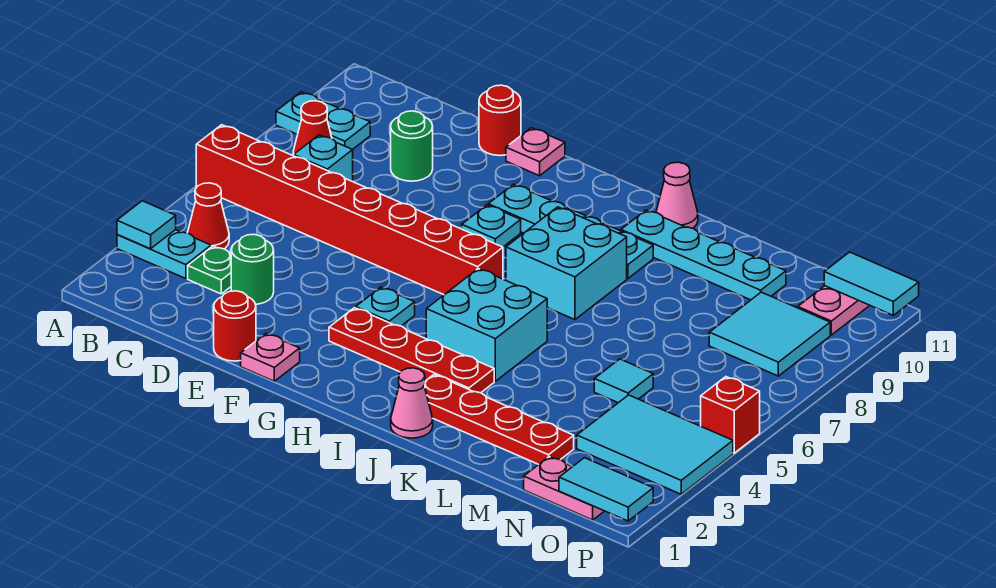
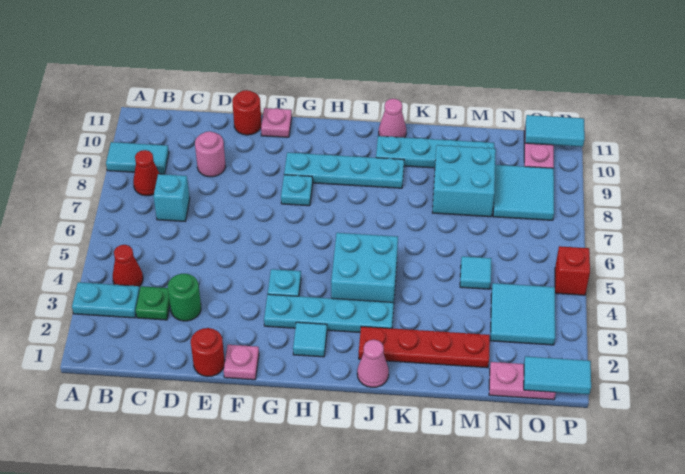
cyan 1x1 tile [117,201,176,249] -> cyan 1x1 tile moved to [293,322,327,357]
red 1x8 brick [196,125,503,295] -> none
cyan 1x2 plate [276,92,370,150] -> cyan 1x2 tile [106,142,169,174]
green 1x1 round brick [391,111,433,181] -> pink 1x1 round brick [195,131,226,177]
red 1x4 plate [329,308,494,393] -> cyan 1x4 plate [264,294,394,332]
cyan 2x2 brick [506,207,627,320] -> cyan 2x2 brick moved to [432,145,496,217]
cyan 2x3 tile [577,395,733,494] -> cyan 2x2 tile [490,283,555,345]

